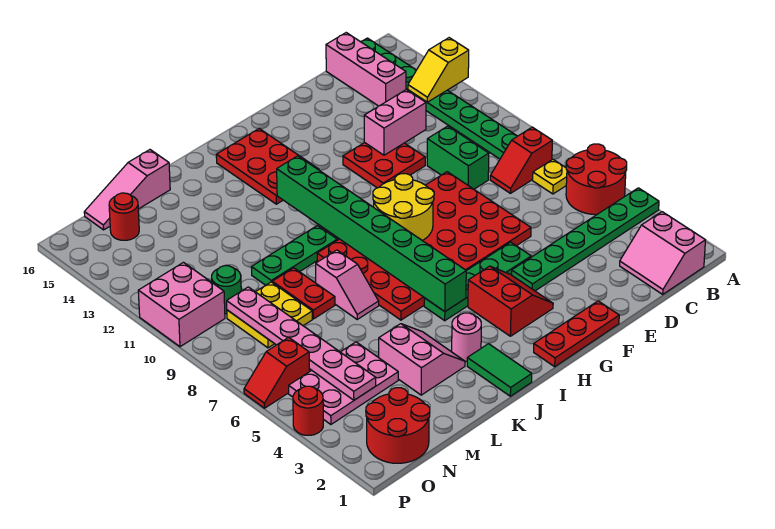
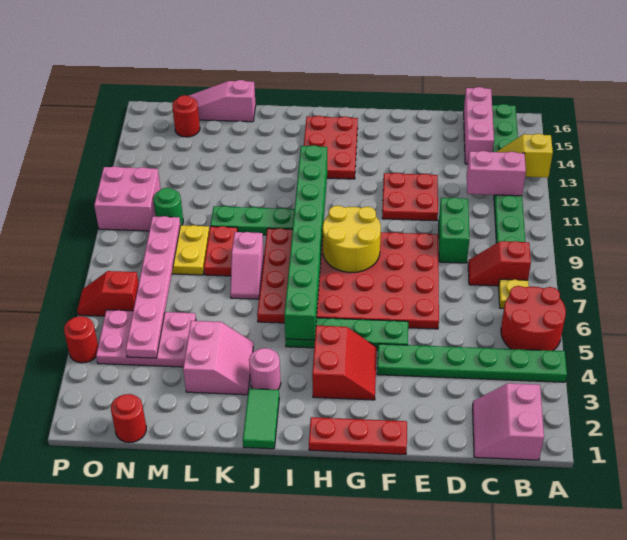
pink 1x2 brick [364,90,426,155] -> pink 1x2 brick moved to [467,151,526,196]
red 2x2 round brick [366,388,430,463] -> red 1x1 round brick [111,394,146,443]

